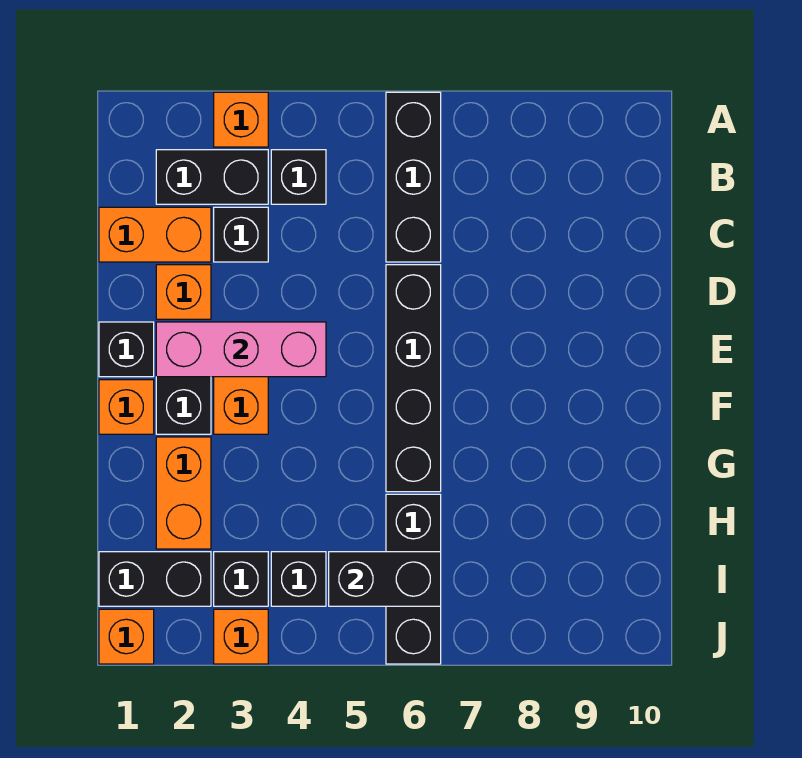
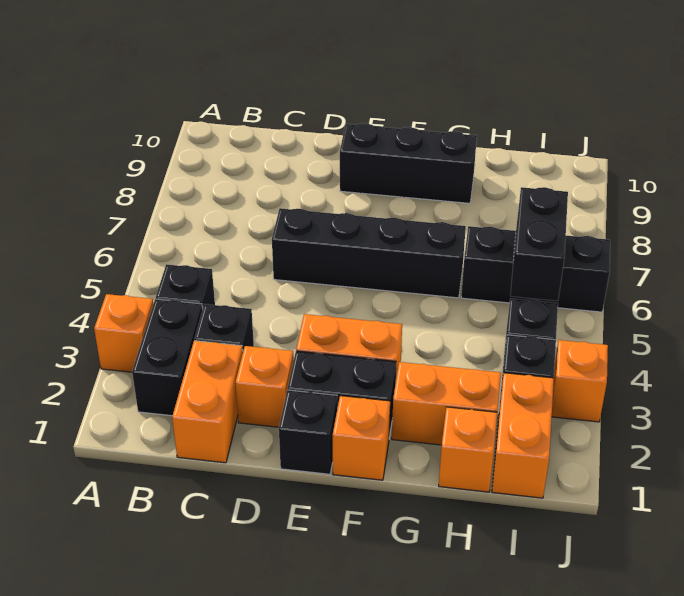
black 1x3 brick [386,92,441,262] -> black 1x3 brick moved to [340,123,477,203]
pink 1x3 brick [156,322,326,377] -> none
black 1x2 brick [99,552,211,606] -> orange 1x2 brick [492,373,554,498]
orange 1x1 brick [99,609,154,664] -> orange 1x1 brick moved to [439,407,497,492]

